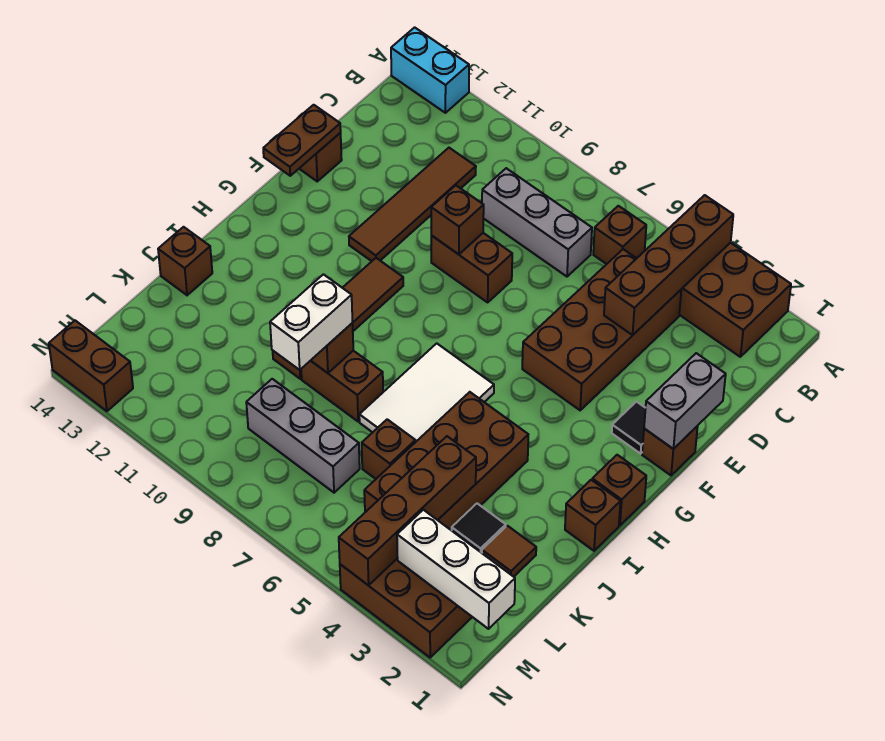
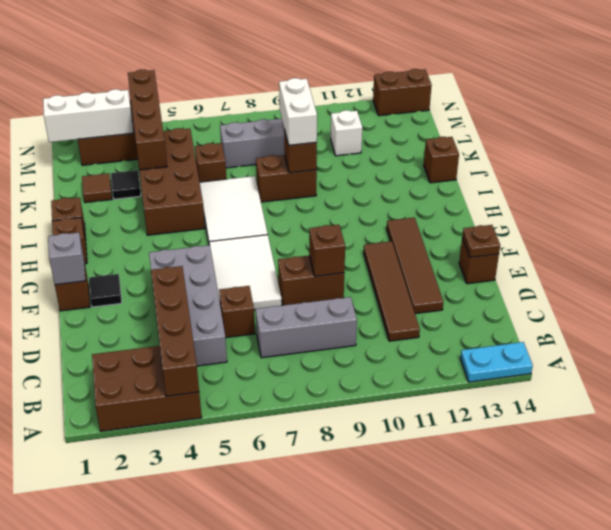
cyan 1x2 brick [391,27,469,113] -> cyan 1x2 plate [460,342,533,382]
brown 1x1 brick [593,206,646,264] -> brown 1x1 brick moved to [219,286,255,338]
brown 2x4 brick [522,249,681,410] -> grey 2x4 brick [149,245,227,366]
grey 1x2 brick [644,353,726,449] -> grey 1x1 brick [48,233,85,285]
none -> white 2x3 tile [209,235,282,310]
brown 1x2 plate [263,105,341,176] -> brown 1x1 plate [462,225,500,257]
brown 1x4 tile [273,258,403,379] -> brown 1x4 tile moved to [387,217,443,314]
none -> white 1x1 brick [331,110,362,156]

